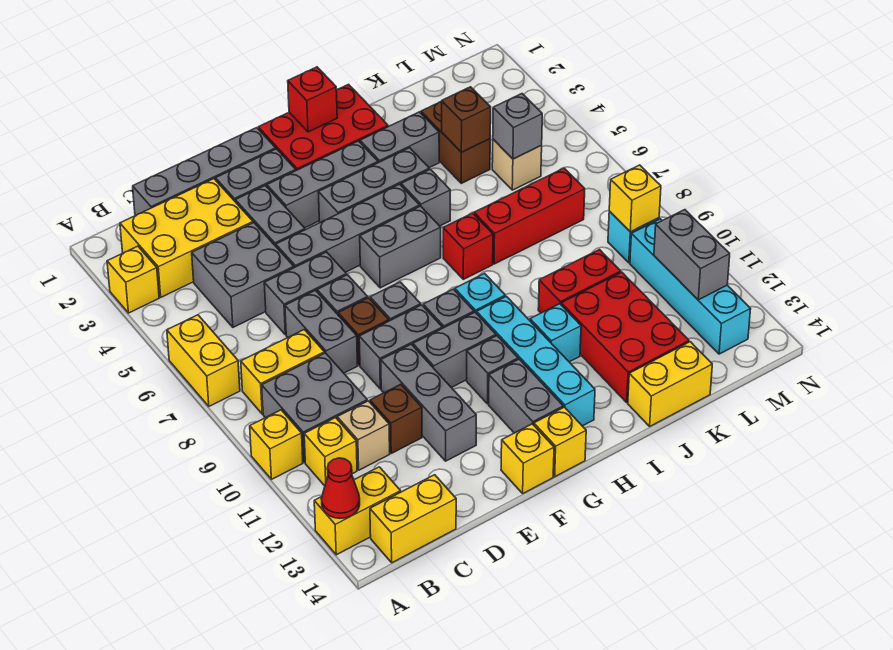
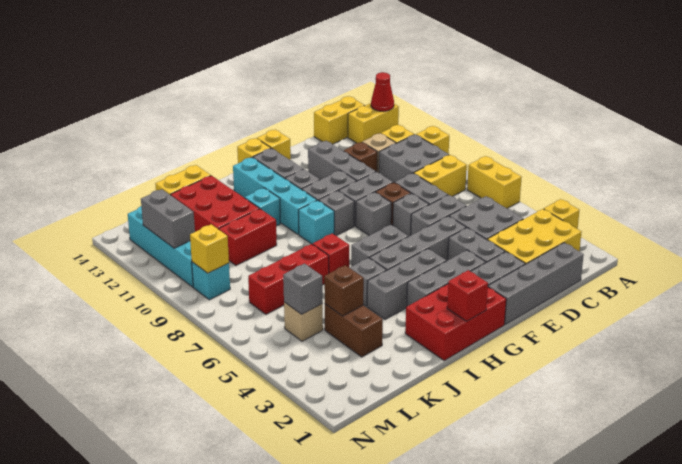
grey 1x2 brick [360,112,439,168] -> none

